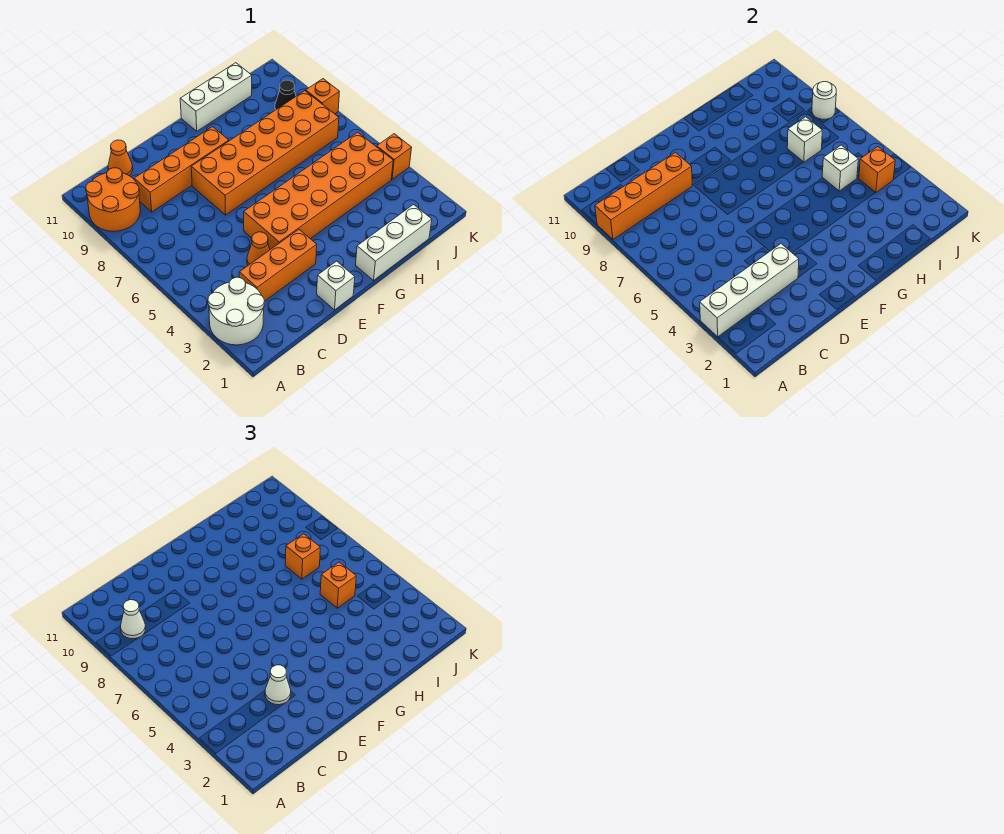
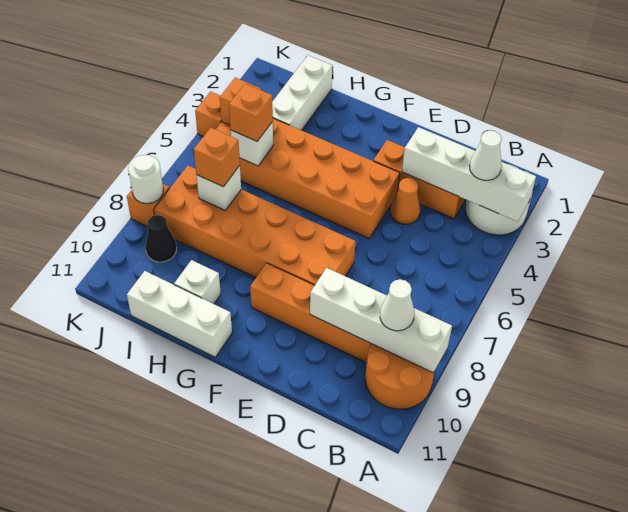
orange 1x4 brick [595,152,692,239] -> white 1x4 brick [310,268,452,372]
orange 1x1 cone [108,140,133,175] -> none
white 1x1 cone [265,665,291,705] -> white 1x1 cone moved to [469,130,502,180]
white 1x1 brick [317,261,355,310] -> white 1x1 brick moved to [174,260,221,304]
white 1x3 brick [356,205,432,280] -> white 1x3 brick turned to [272,55,332,130]

